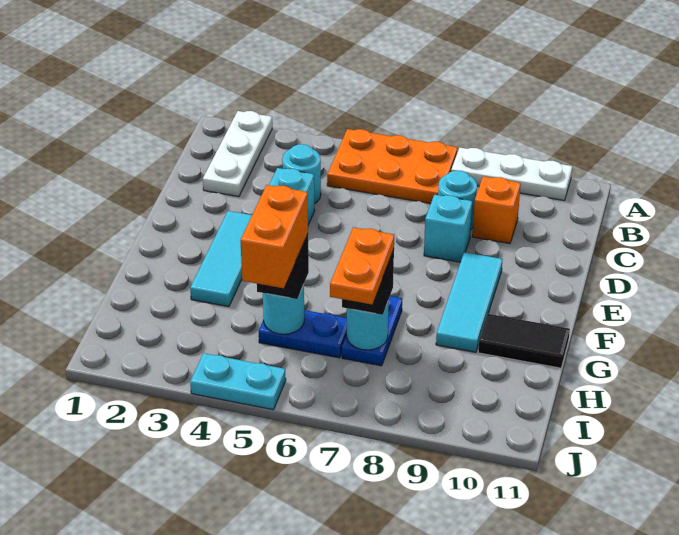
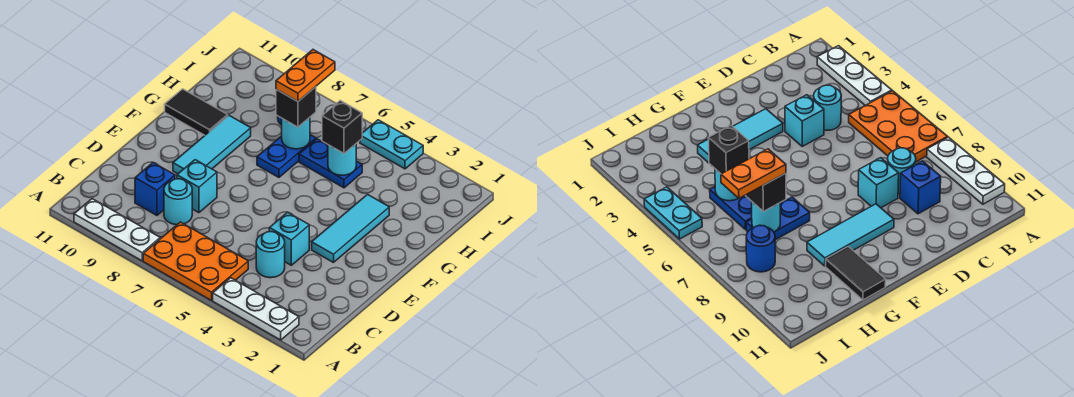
white 1x3 plate [203,111,272,197] -> white 1x3 plate turned to [213,278,299,340]
orange 1x1 brick [472,177,521,244] -> blue 1x1 brick [135,163,175,215]
orange 1x2 brick [240,185,308,288] -> none
none -> blue 1x1 round brick [746,225,775,272]

